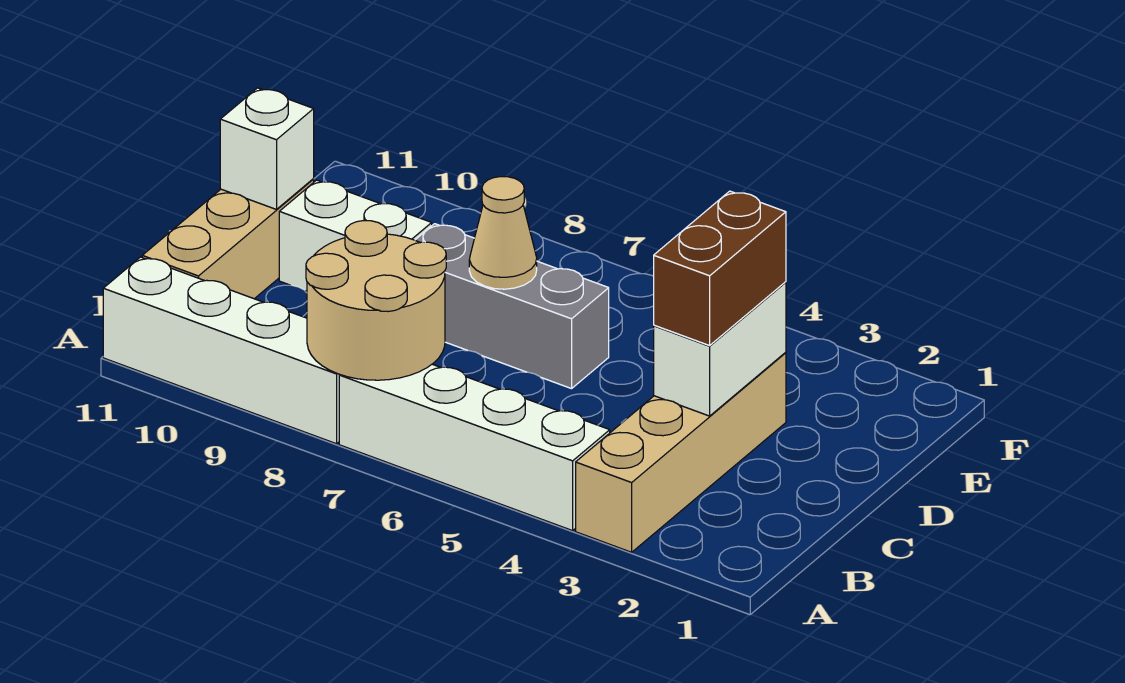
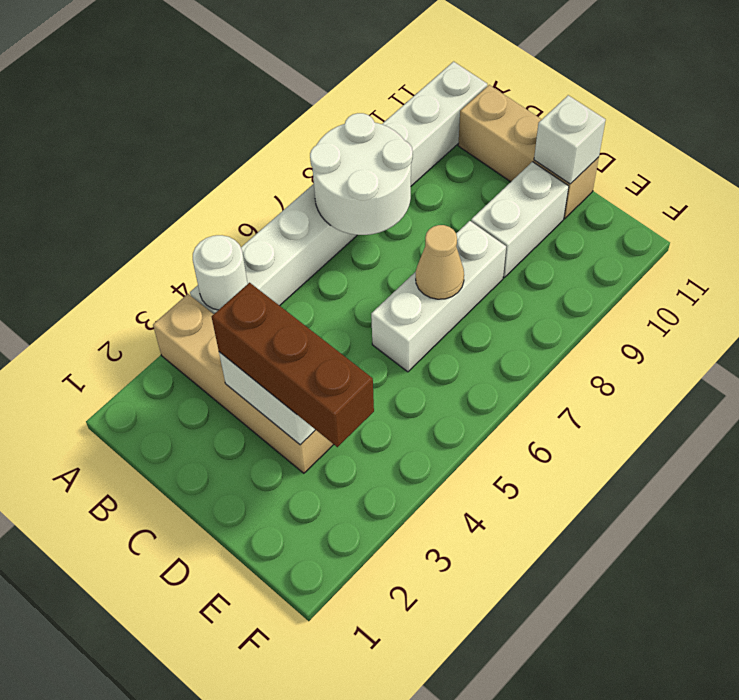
none -> white 1x1 round brick [193,235,248,310]
tan 2x2 round brick [306,221,446,380] -> white 2x2 round brick [310,113,413,235]
brown 1x2 brick [654,191,786,346] -> brown 1x3 brick [212,283,374,447]
grey 1x3 brick [415,224,609,389] -> white 1x3 brick [371,221,506,372]

